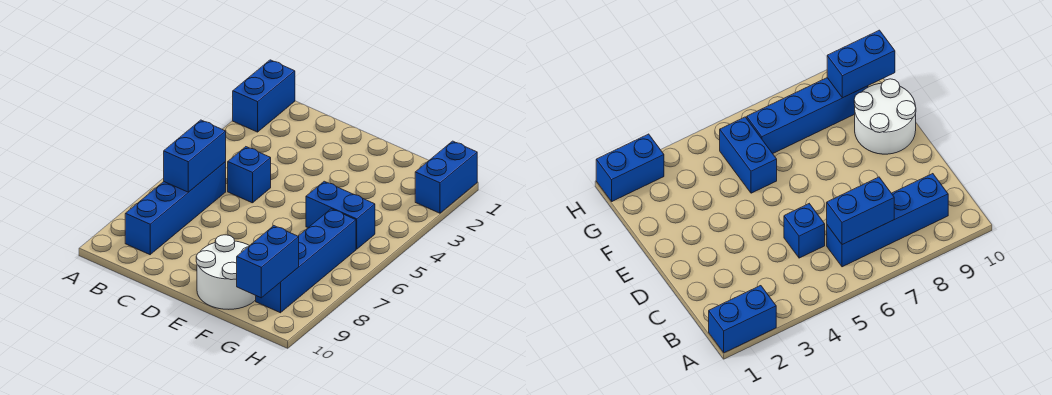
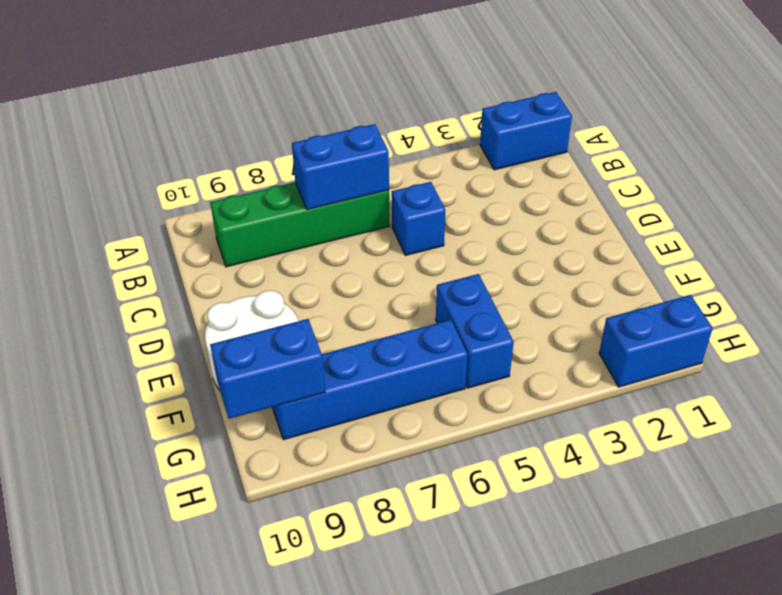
blue 1x4 brick [125,162,226,255] -> green 1x4 brick [210,182,390,267]

